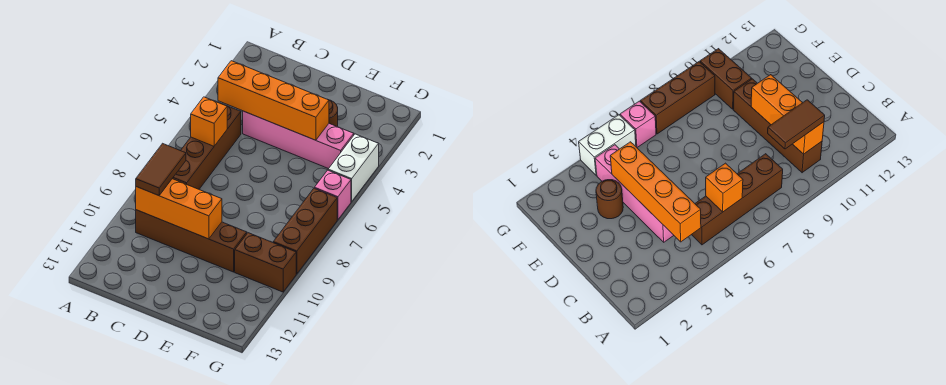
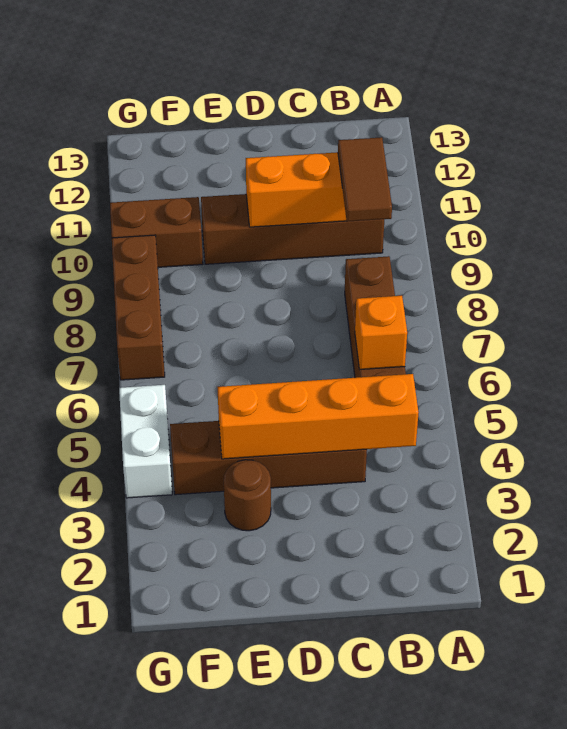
pink 1x4 brick [243,111,354,169] -> brown 1x4 brick [170,421,367,495]
pink 1x1 brick [314,170,351,220] -> none

